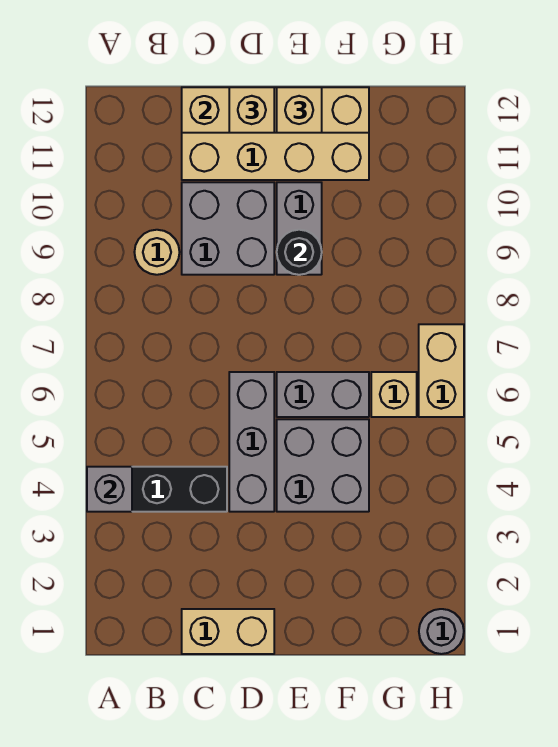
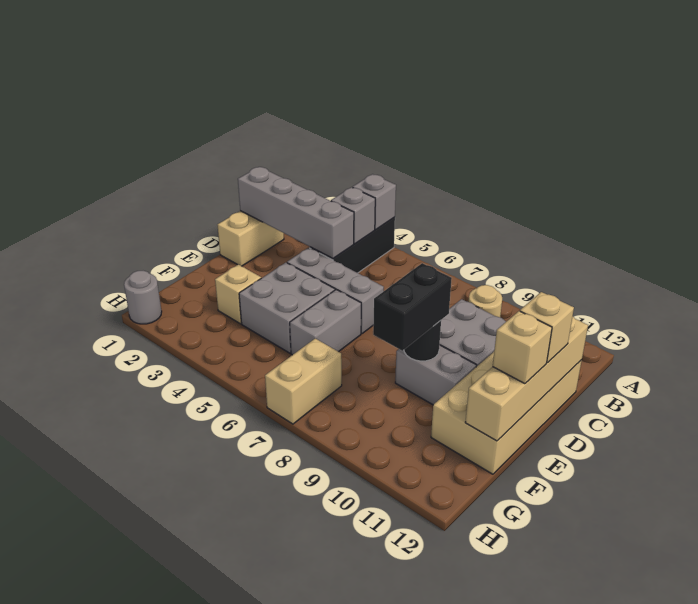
none -> grey 1x1 brick [331,187,375,244]
none -> grey 1x4 brick [238,167,354,259]
none -> black 1x2 brick [373,263,452,351]
tan 1x1 brick [371,372,417,417] -> tan 1x1 brick moved to [215,265,261,324]
tan 1x2 brick [419,324,464,417] -> tan 1x2 brick turned to [265,339,342,424]

